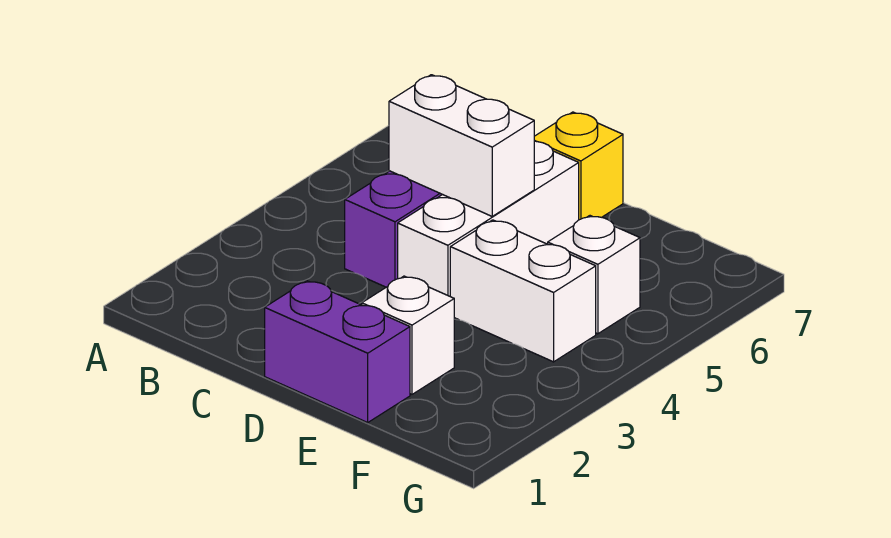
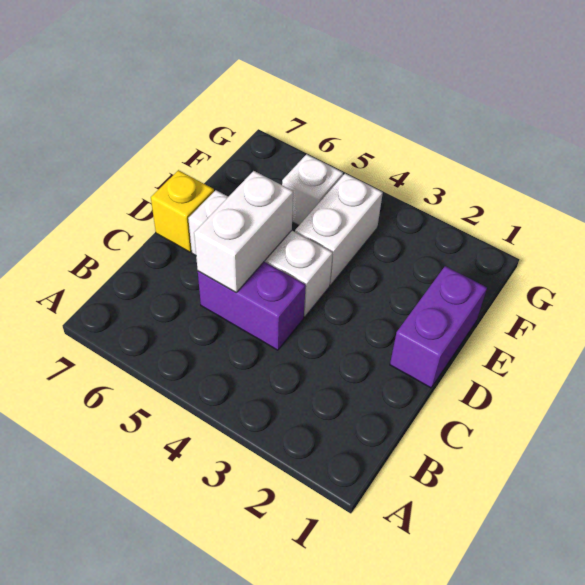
white 1x1 brick [362,276,454,394] -> none

